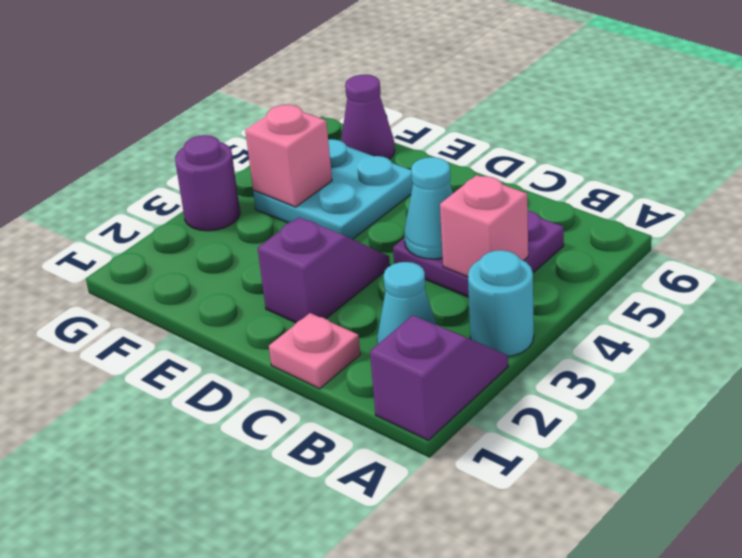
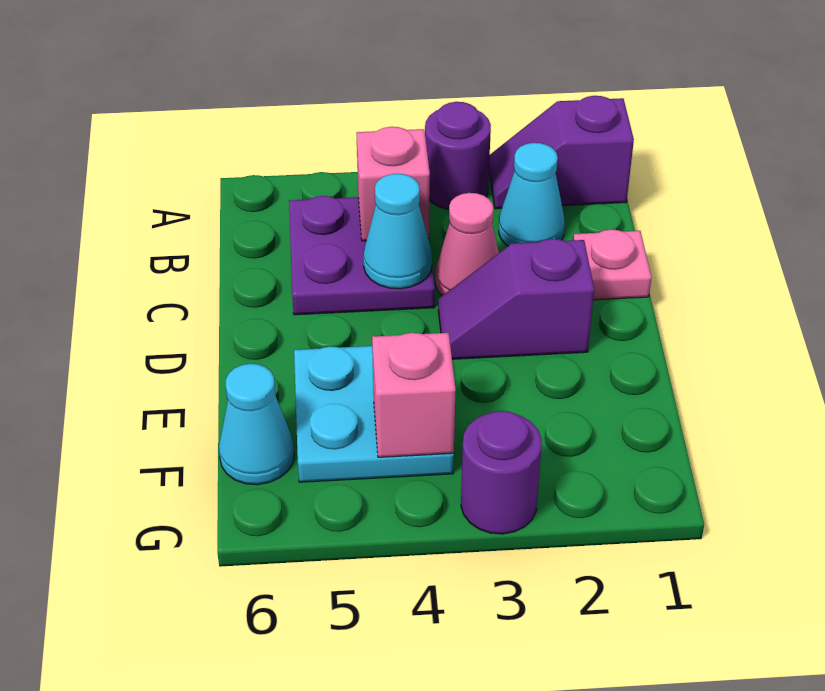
cyan 1x1 round brick [468,250,534,356] -> purple 1x1 round brick [425,102,491,210]
none -> pink 1x1 cone [435,193,499,296]
purple 1x1 cone [341,75,395,159] -> cyan 1x1 cone [219,364,294,485]

